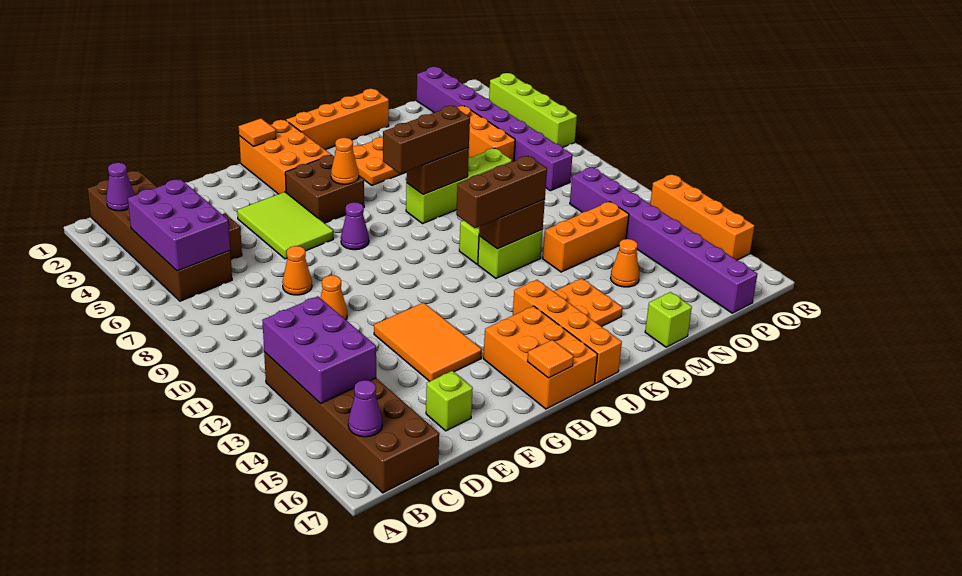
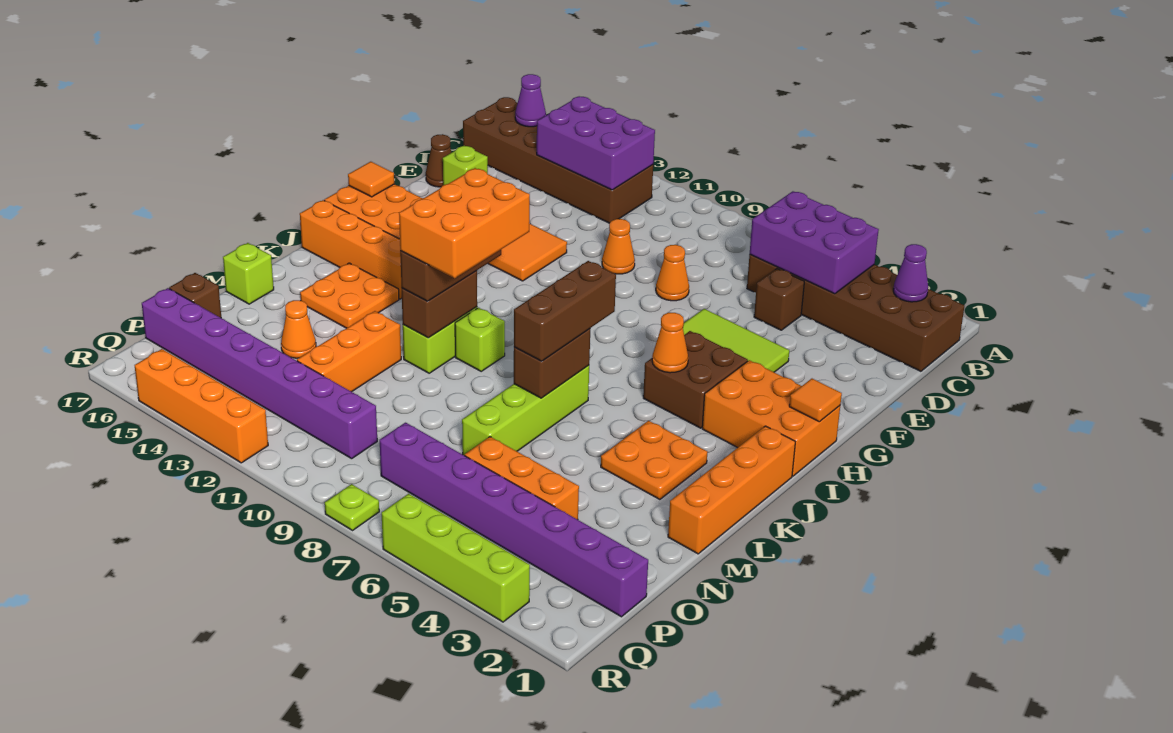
none -> brown 1x1 cone [426,134,452,187]
purple 1x1 cone [341,202,369,250] -> none
none -> orange 2x3 brick [399,168,530,278]
none -> brown 1x1 brick [169,273,221,318]
none -> lime 1x1 plate [325,484,379,530]

